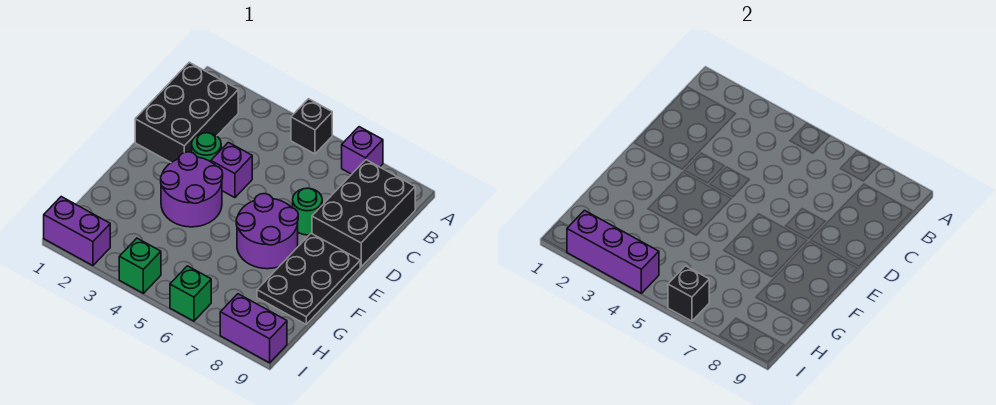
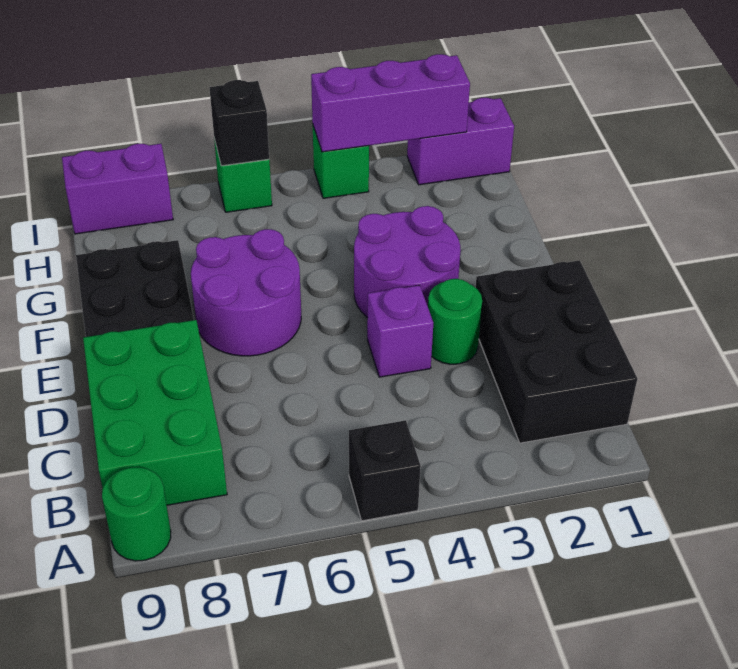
purple 1x1 brick [342,127,383,174] -> none
black 2x3 brick [312,160,415,267] -> green 2x3 brick [83,320,227,505]
green 1x1 round brick [293,188,322,235] -> green 1x1 round brick moved to [102,467,171,561]

